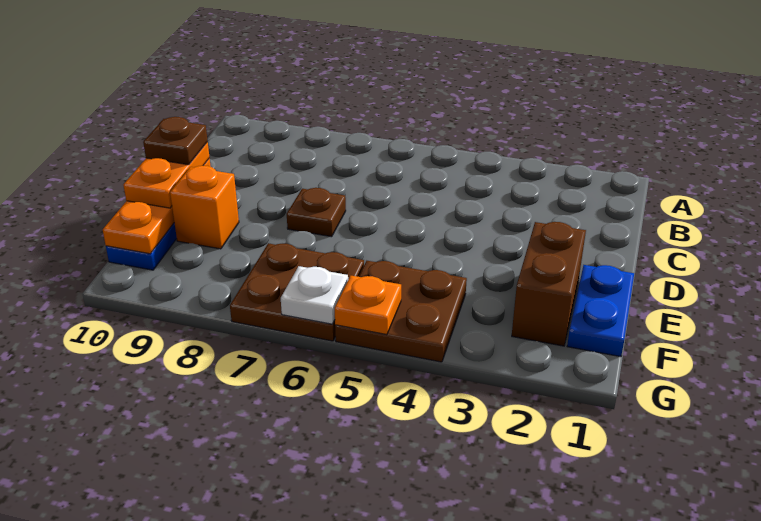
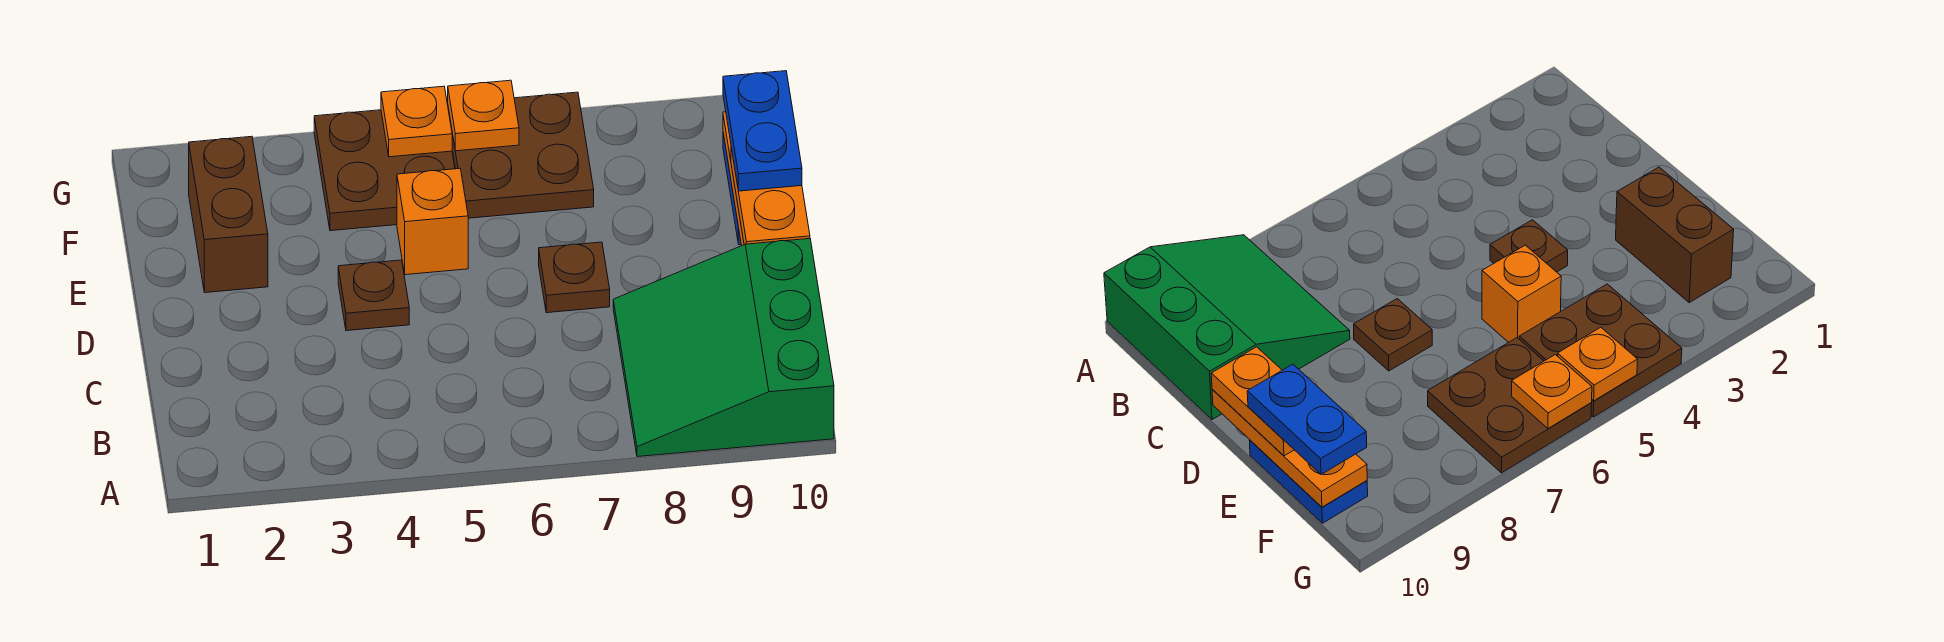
none -> green 3x3 slope [613,239,834,457]
brown 1x1 plate [143,117,208,165] -> brown 1x1 plate moved to [338,260,409,331]
blue 1x2 plate [567,265,634,357] -> blue 1x2 plate moved to [723,71,802,191]
orange 1x1 brick [170,165,239,249] -> orange 1x1 brick moved to [397,169,468,275]
white 1x1 plate [281,266,348,324] -> orange 1x1 plate [448,80,519,151]

